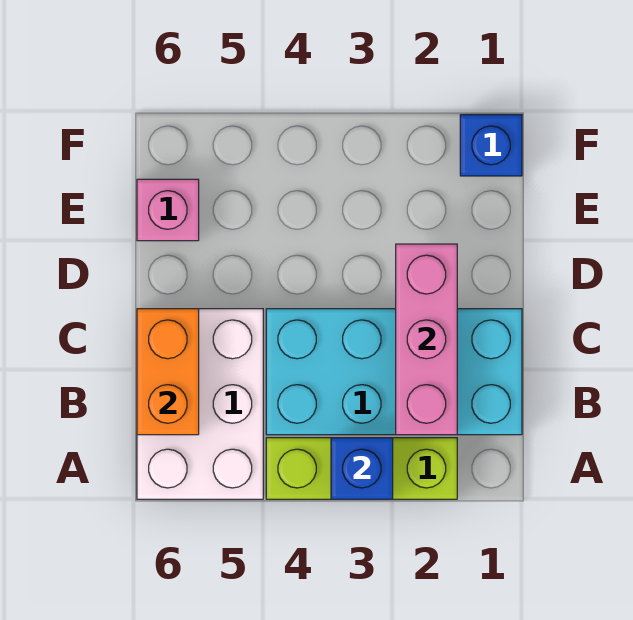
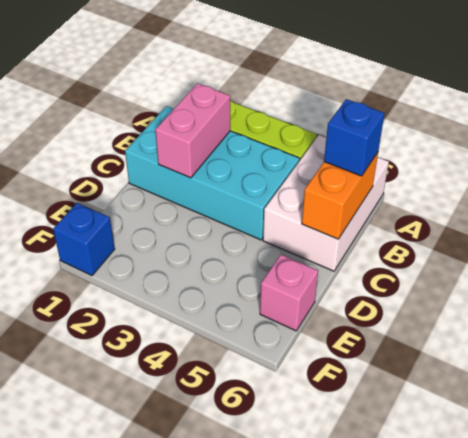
blue 1x1 brick [331,438,393,499] -> blue 1x1 brick moved to [324,99,384,176]
pink 1x3 brick [396,244,457,435] -> pink 1x2 brick [155,83,230,178]

